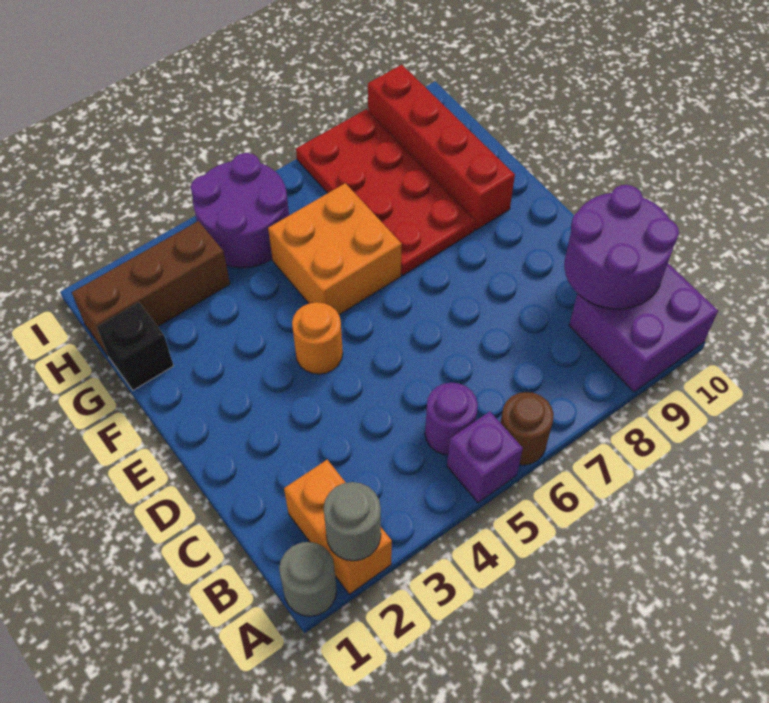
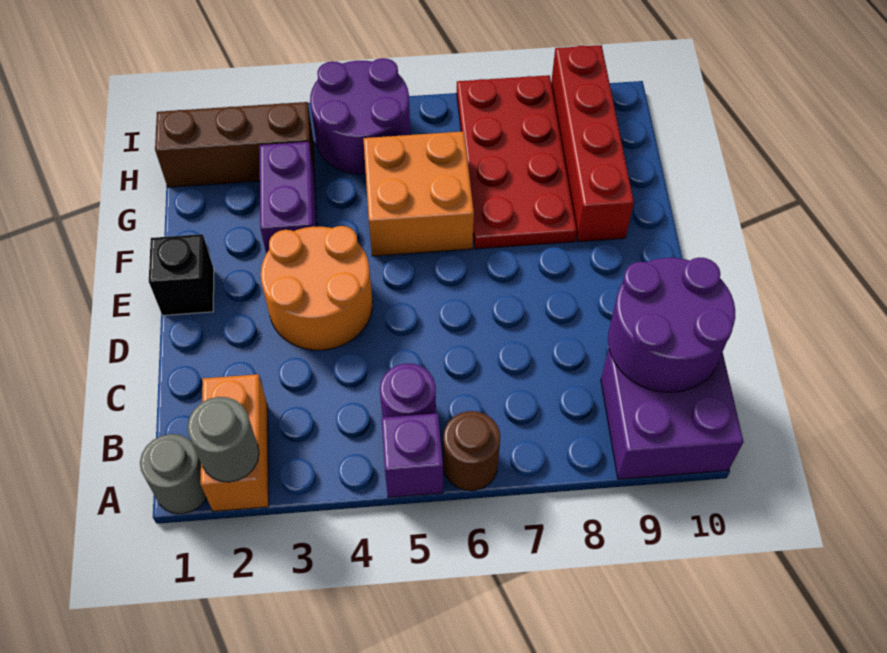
orange 1x1 round brick [292,302,343,374] -> orange 2x2 round brick [261,226,373,350]
none -> purple 1x2 brick [260,142,317,254]
black 1x1 brick [97,303,174,390] -> black 1x1 brick moved to [149,234,214,315]

